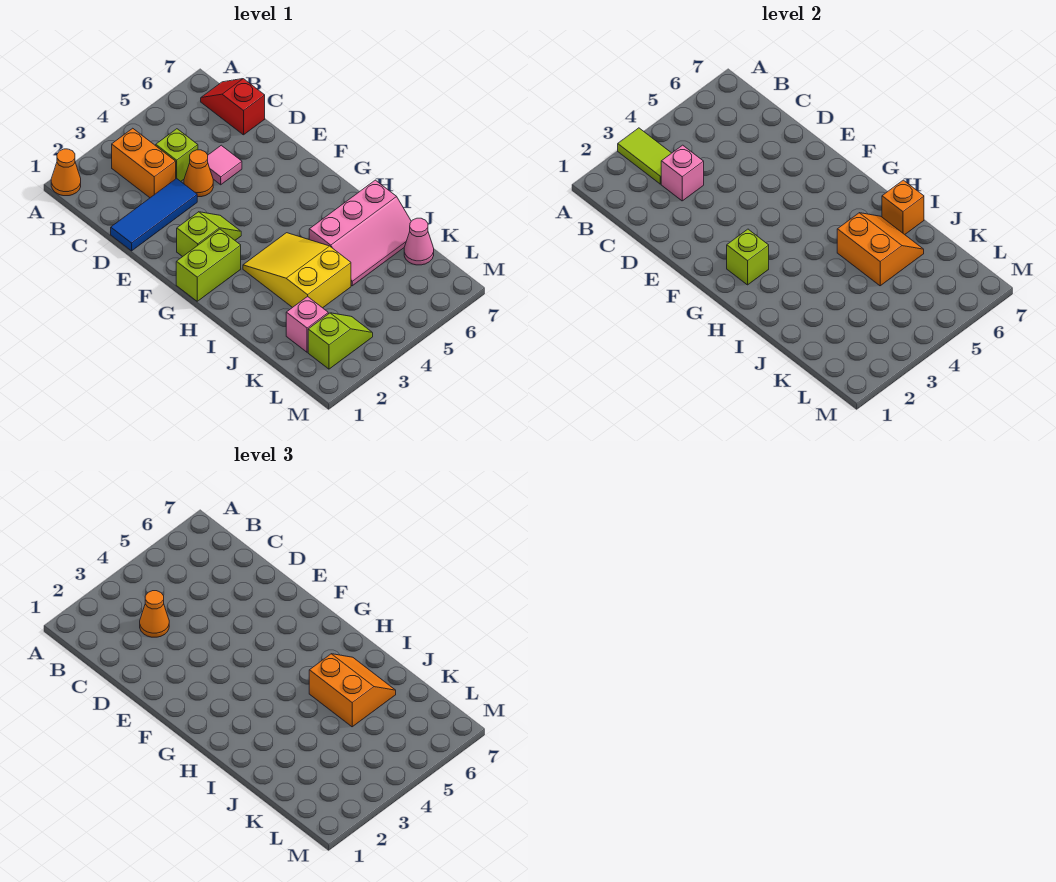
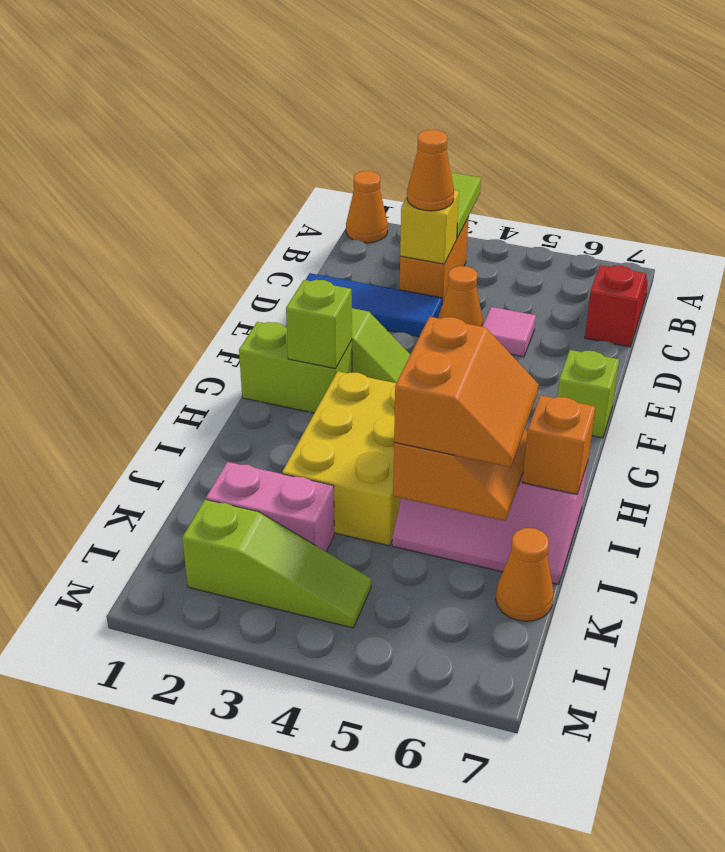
pink 1x1 brick [661,145,704,201] -> yellow 1x1 brick [400,190,459,264]
lime 1x1 brick [156,129,198,181] -> lime 1x1 brick moved to [557,350,619,438]
yellow 2x3 slope [243,233,351,308] -> yellow 2x3 brick [282,371,401,546]
pink 1x1 brick [286,296,328,352] -> pink 1x2 brick [206,462,334,552]
pink 1x1 cone [404,218,434,265] -> orange 1x1 cone [496,528,554,621]
lime 1x2 slope [308,313,373,369] -> lime 1x3 slope [182,500,371,628]

